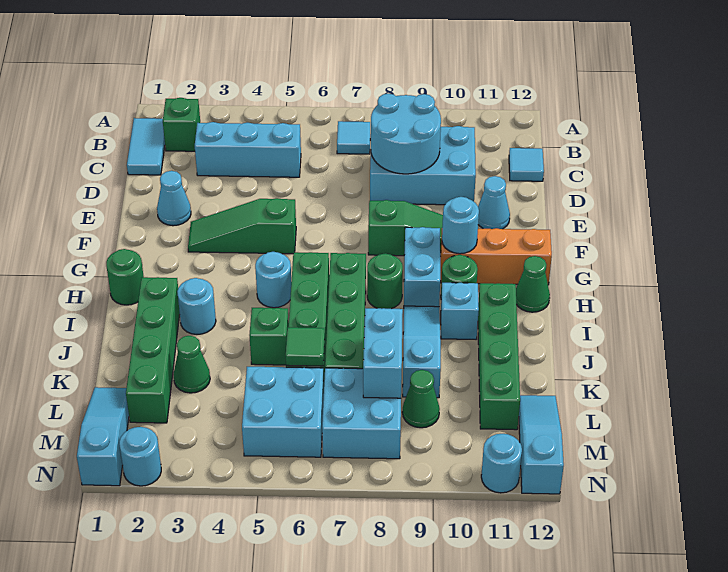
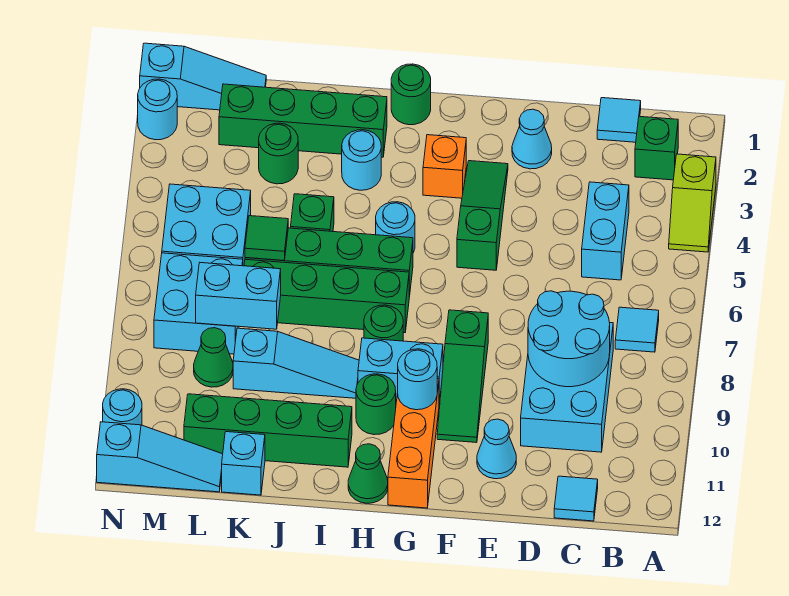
none -> lime 1x2 slope [669,154,716,252]
cyan 1x2 tile [127,118,165,175] -> cyan 1x1 tile [597,98,641,142]
cyan 1x3 brick [195,122,301,177] -> cyan 1x2 brick [582,182,629,280]
none -> orange 1x1 brick [423,135,466,198]
cyan 1x1 brick [441,283,479,339] -> cyan 1x1 brick moved to [222,432,265,495]
green 1x1 cone [173,336,210,393] -> green 1x1 round brick [259,123,298,184]

